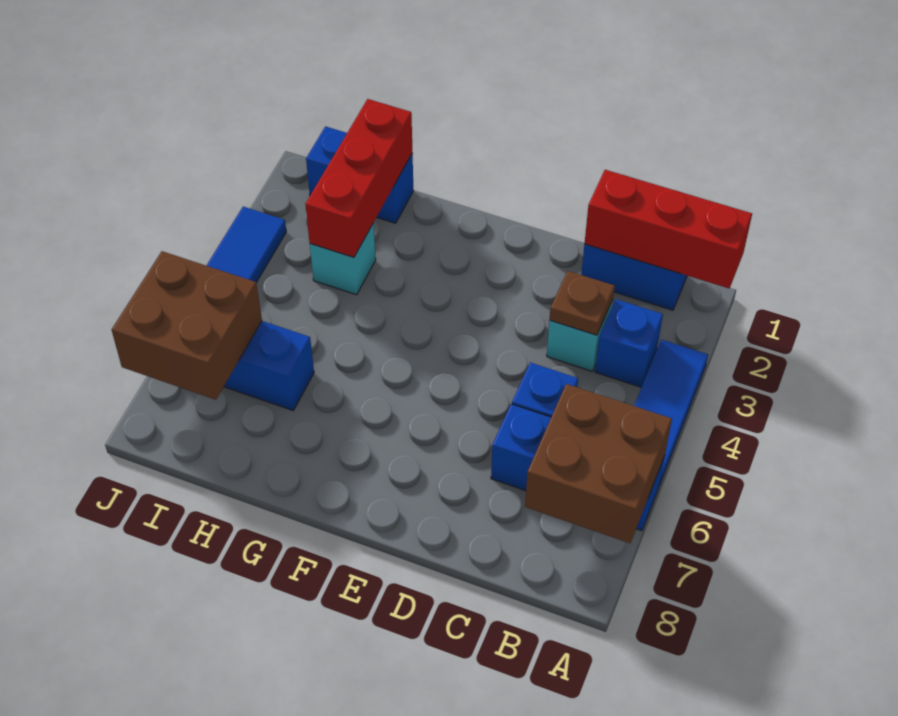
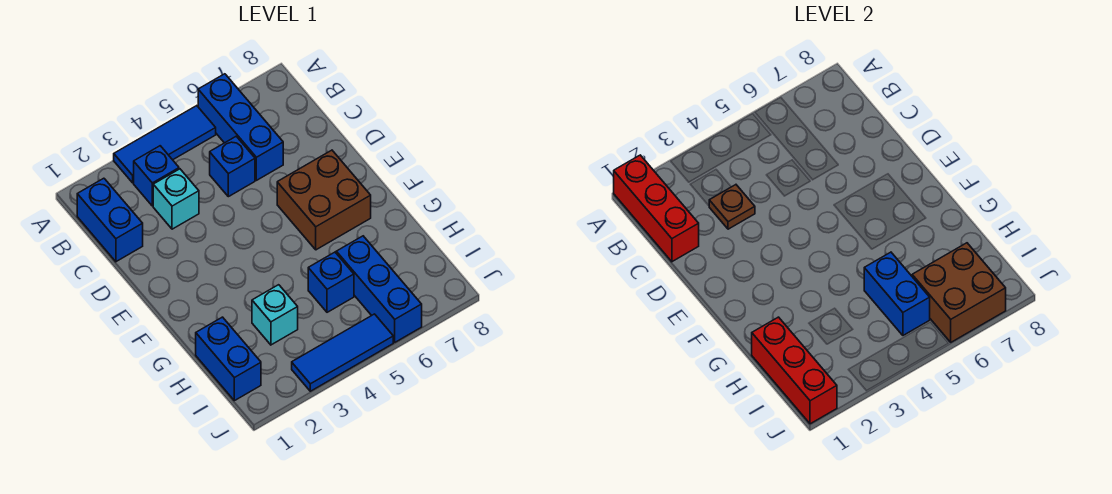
brown 2x2 brick [525,384,672,543] -> brown 2x2 brick moved to [277,150,371,250]
red 1x3 brick [305,99,412,257] -> red 1x3 brick turned to [752,317,837,424]
none -> blue 1x1 brick [308,252,354,312]
none -> blue 1x2 brick [864,252,930,335]

